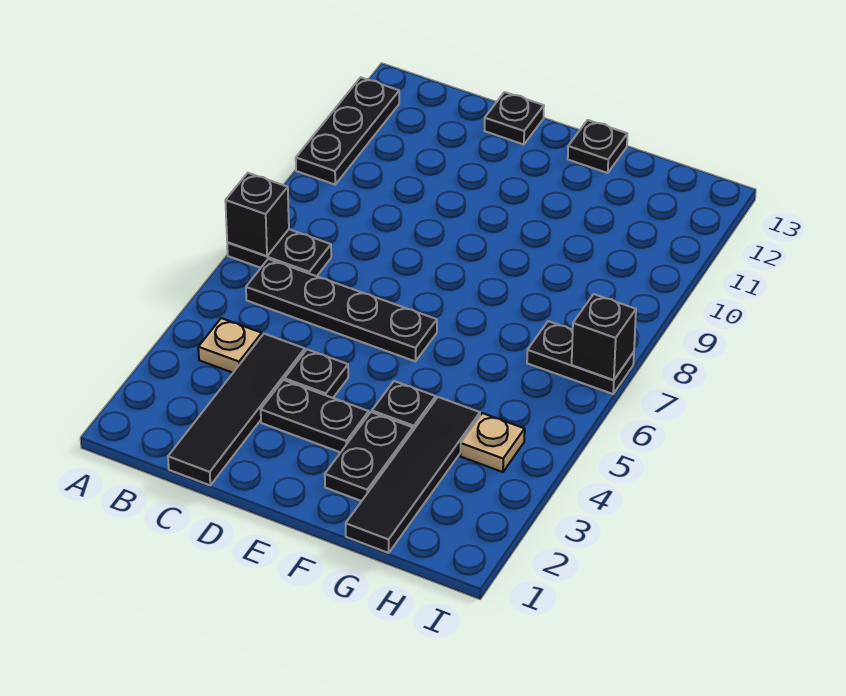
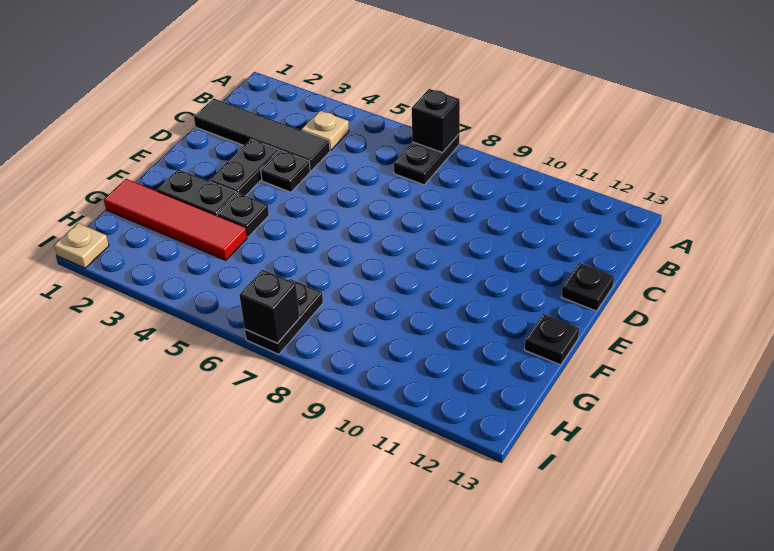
black 1x3 plate [296,77,399,184] -> none
black 1x4 plate [246,259,437,361] -> none
black 1x4 tile [346,397,480,553] -> red 1x4 tile [104,179,247,260]
tan 1x1 plate [461,413,525,472] -> tan 1x1 plate moved to [54,223,109,268]

